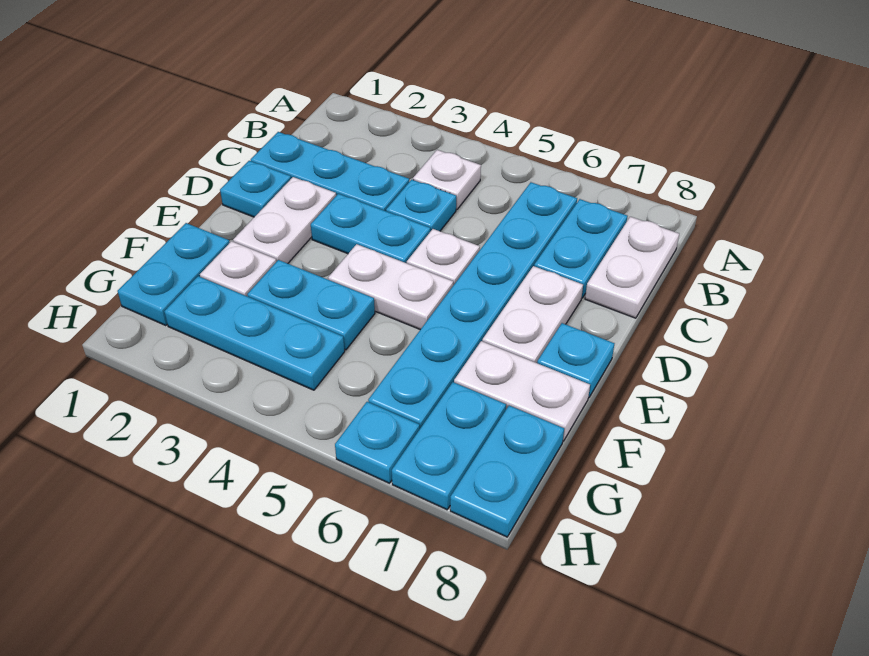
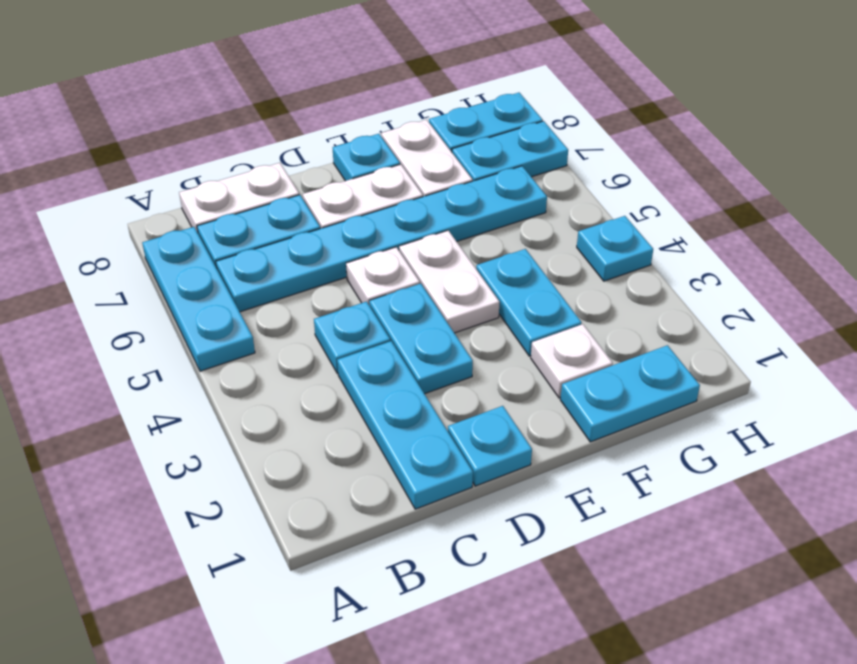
white 1x1 plate [413,150,481,209] -> none
white 1x2 plate [233,177,336,263] -> none
cyan 1x3 plate [164,276,345,390] -> cyan 1x3 plate moved to [142,227,255,371]
cyan 1x1 plate [335,402,420,483] -> cyan 1x1 plate moved to [577,216,653,281]

